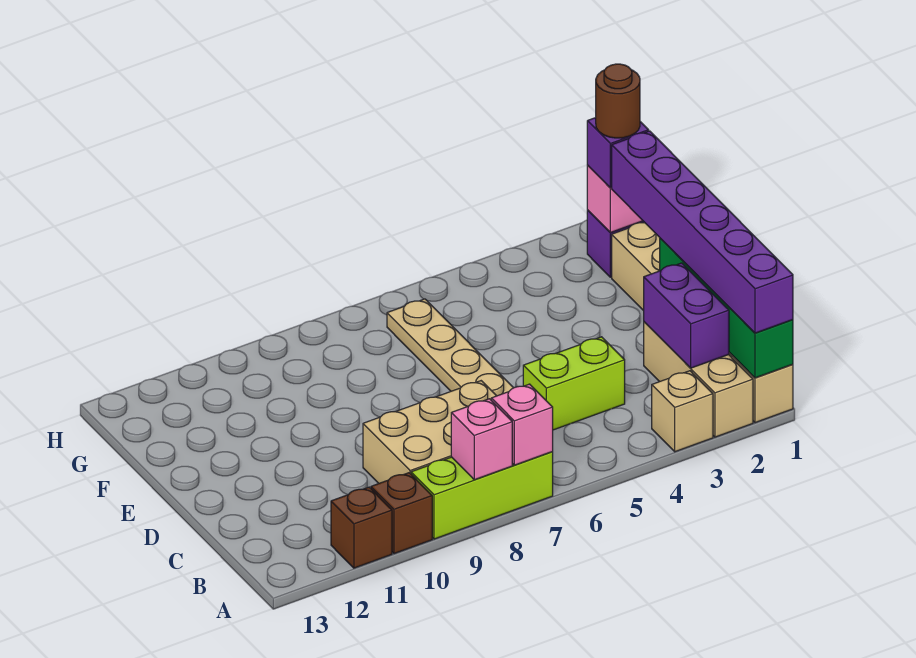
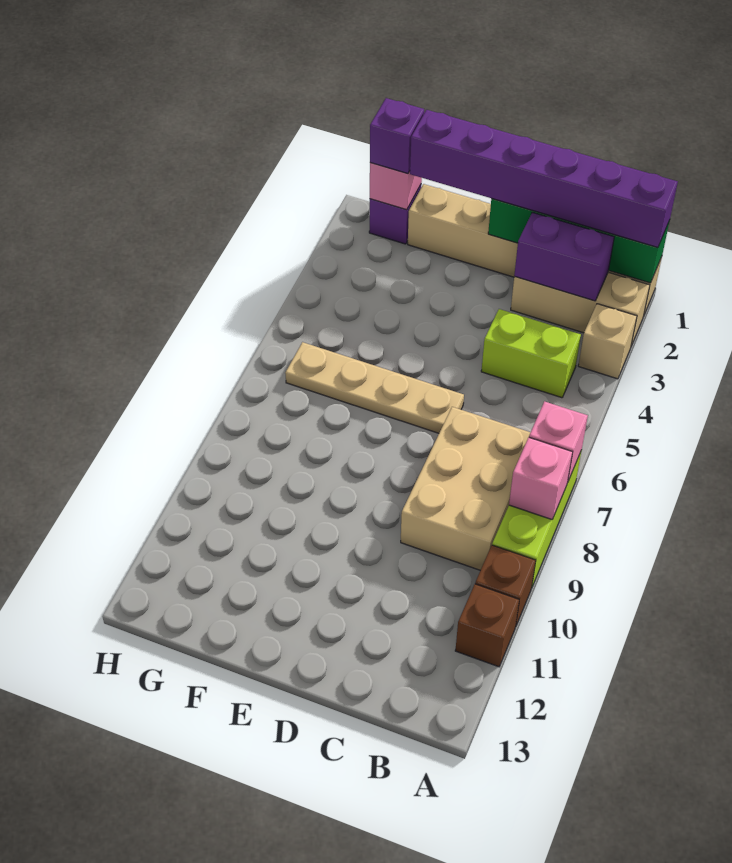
lime 1x2 brick [523,337,625,430] -> lime 1x2 brick turned to [481,309,581,398]
brown 1x1 round brick [596,64,640,138] -> none

